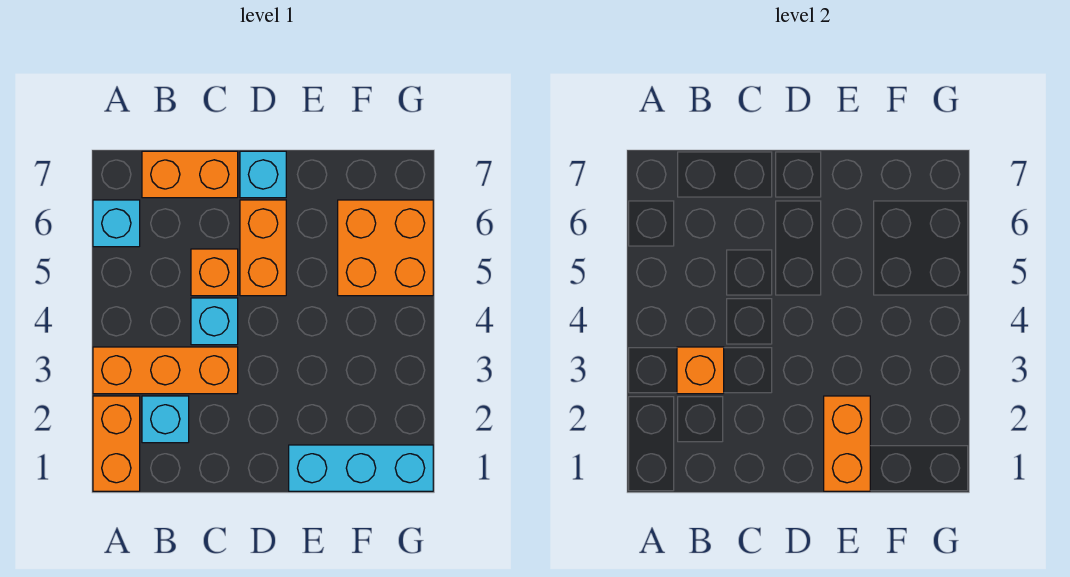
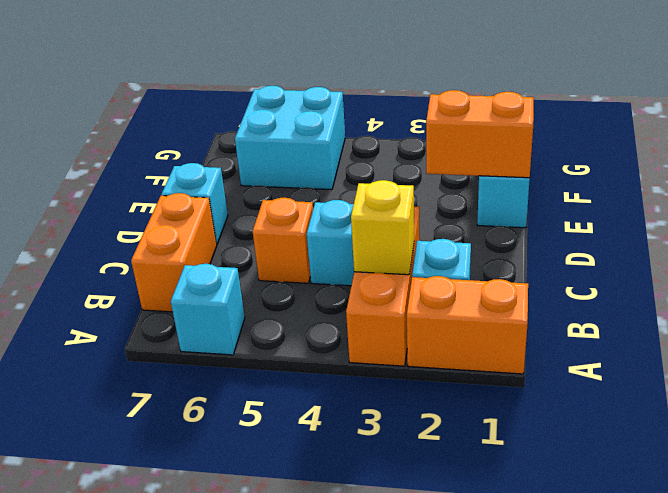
orange 1x1 brick [677,347,724,394] -> yellow 1x1 brick [351,180,414,275]
orange 1x2 brick [240,200,286,296] -> none
orange 2x2 brick [338,200,433,296] -> cyan 2x2 brick [235,86,345,190]

